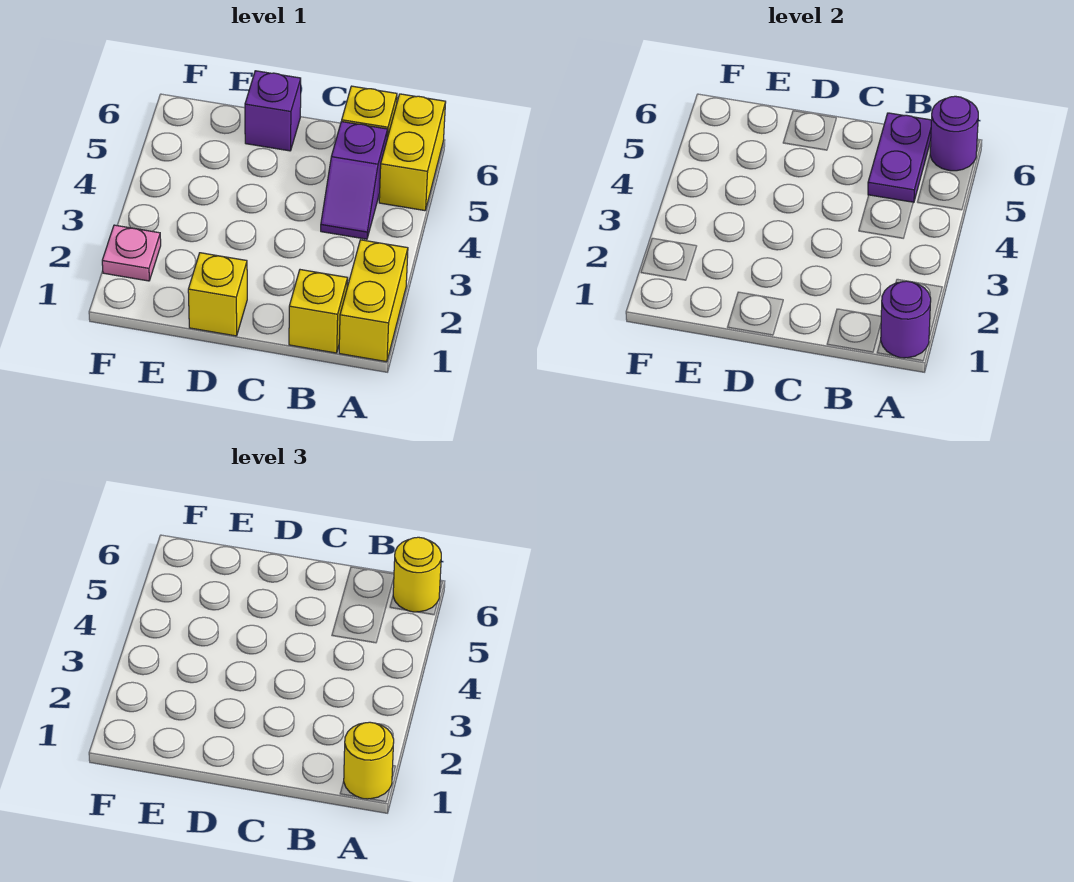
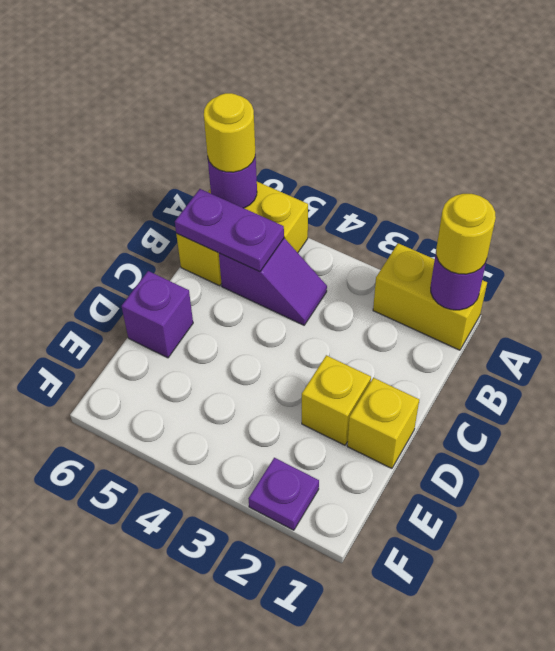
yellow 1x1 brick [289,270,348,353] -> yellow 1x1 brick moved to [302,355,371,445]
pink 1x1 plate [102,225,161,281] -> purple 1x1 plate [248,458,319,530]

